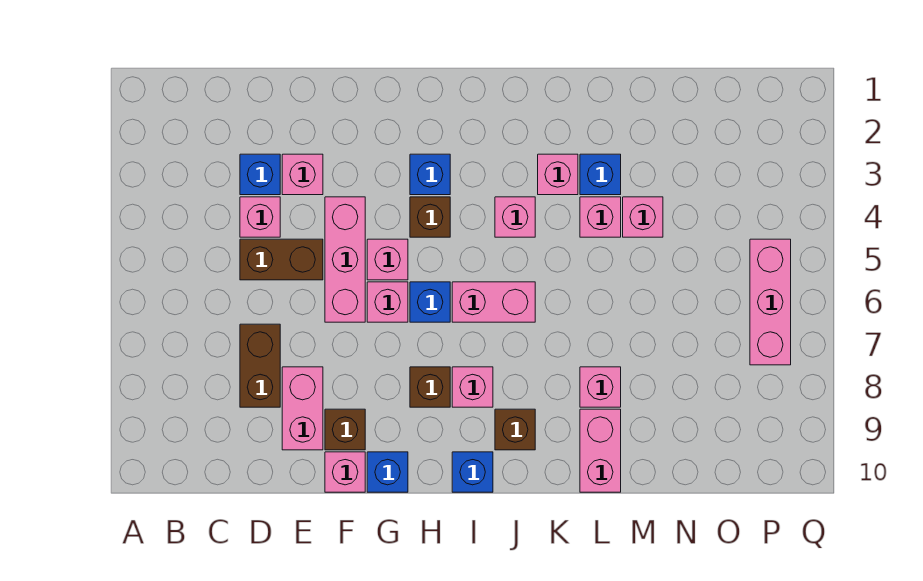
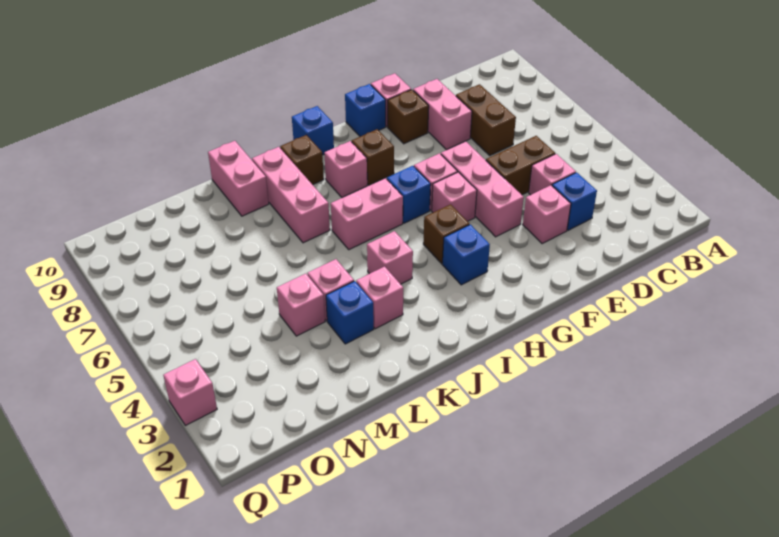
pink 1x1 brick [580,367,621,407] -> pink 1x1 brick moved to [163,359,217,426]
pink 1x3 brick [750,239,791,365] -> pink 1x3 brick moved to [252,147,330,243]

